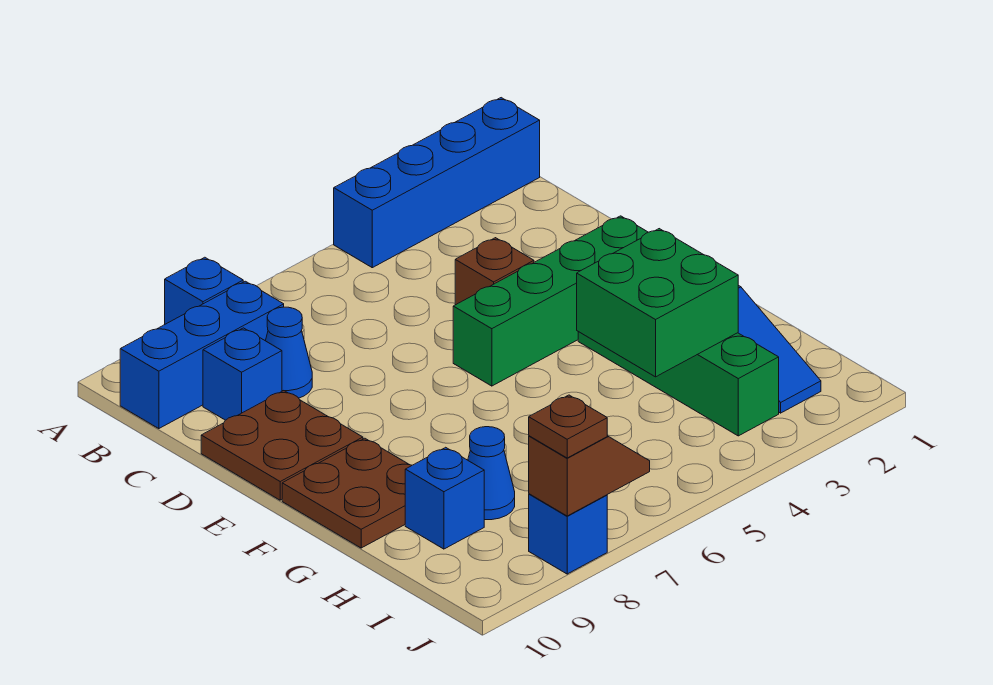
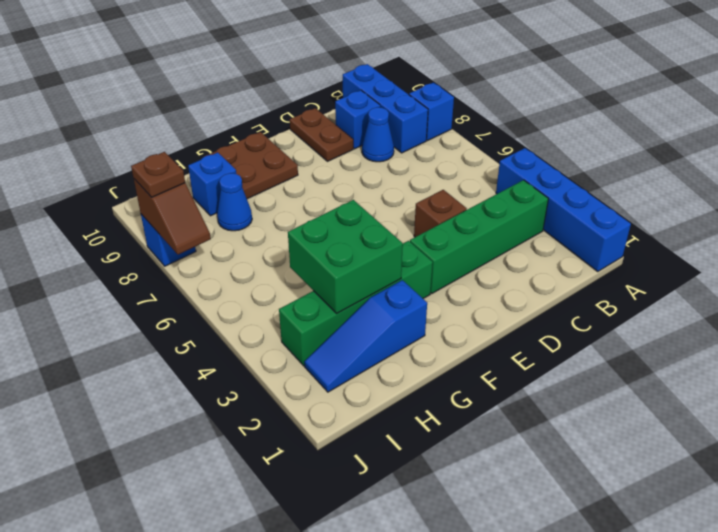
brown 2x2 plate [201,391,363,500] -> brown 1x2 plate [290,108,353,161]
green 1x4 brick [453,216,648,386] -> green 1x4 brick turned to [410,180,548,293]

